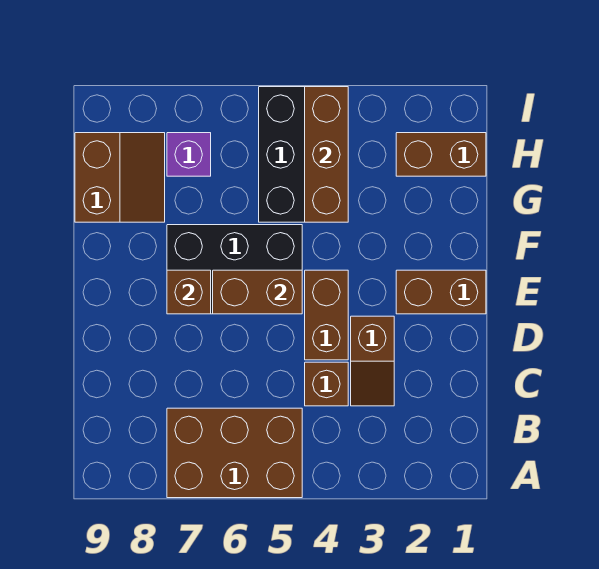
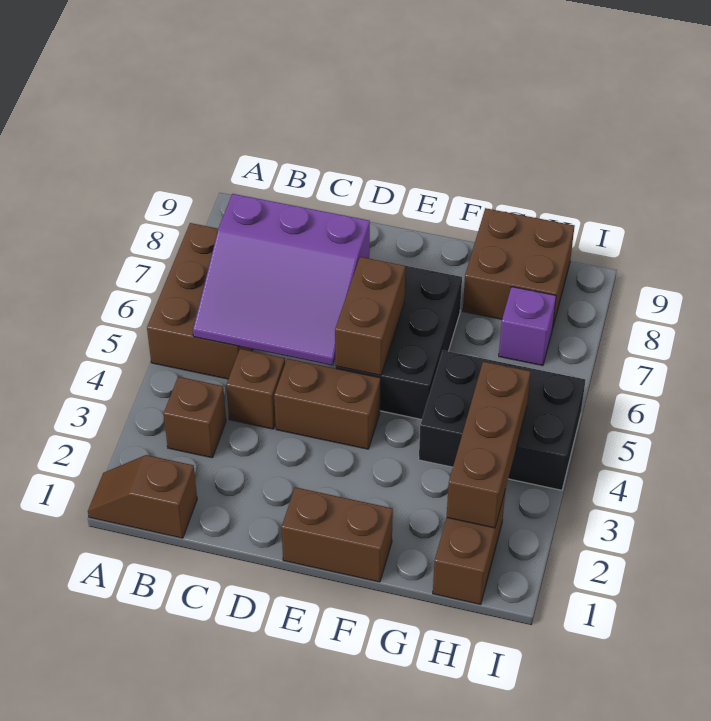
none -> purple 3x3 slope [193,194,370,365]
brown 1x2 slope [351,316,394,406] -> brown 1x2 slope moved to [88,455,197,538]
brown 1x2 brick [396,270,486,314] -> brown 1x2 brick turned to [281,487,393,582]
brown 1x1 brick [167,270,211,314] -> brown 1x1 brick moved to [164,377,226,458]
brown 1x3 brick [305,87,348,222] -> brown 1x3 brick turned to [447,362,531,528]
brown 2x2 slope [75,133,165,222] -> brown 2x2 brick [463,208,575,329]

